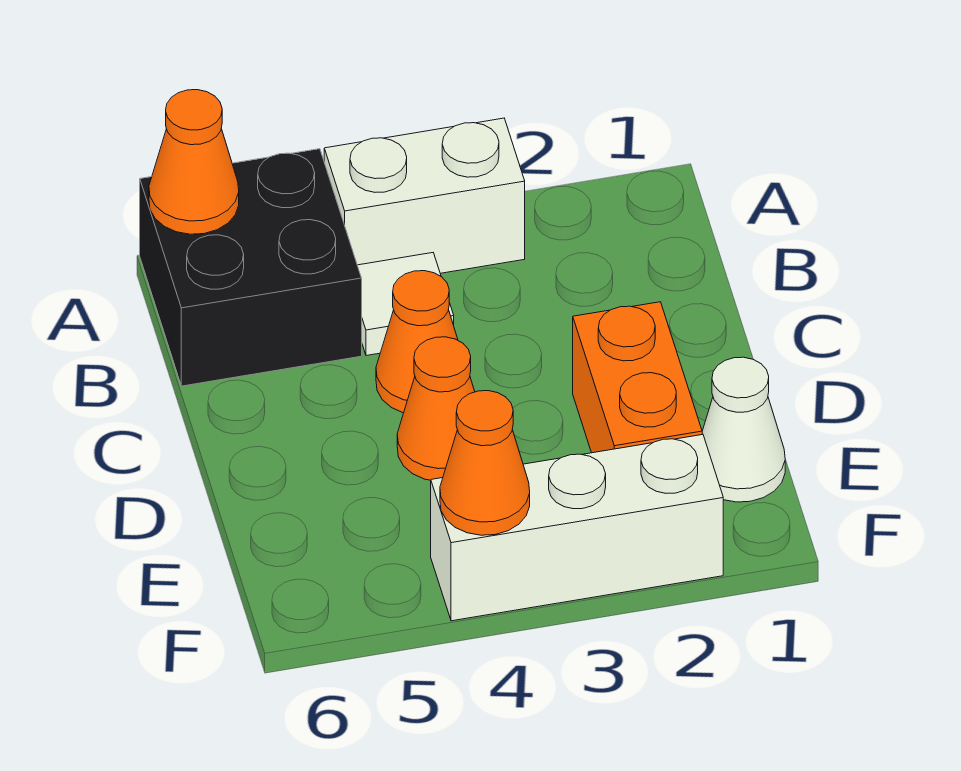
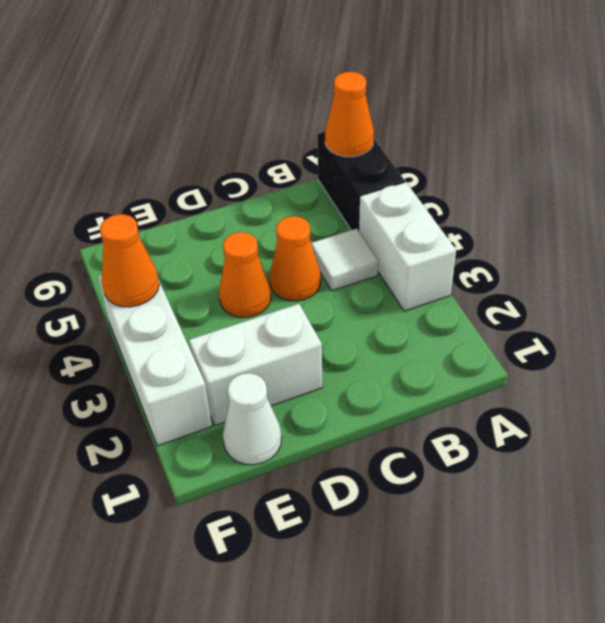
black 2x2 brick [140,149,362,386] -> black 1x2 brick [317,132,405,231]
orange 1x2 brick [573,302,702,453] -> white 1x2 brick [189,304,322,426]

